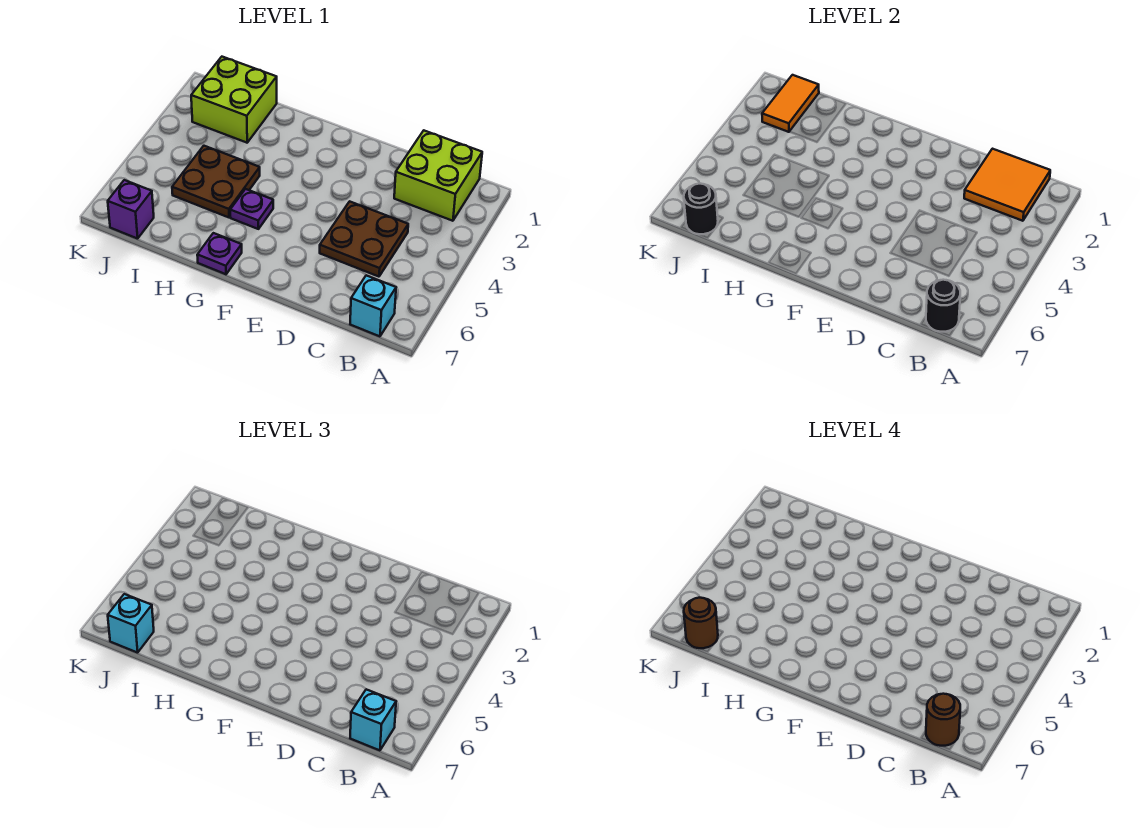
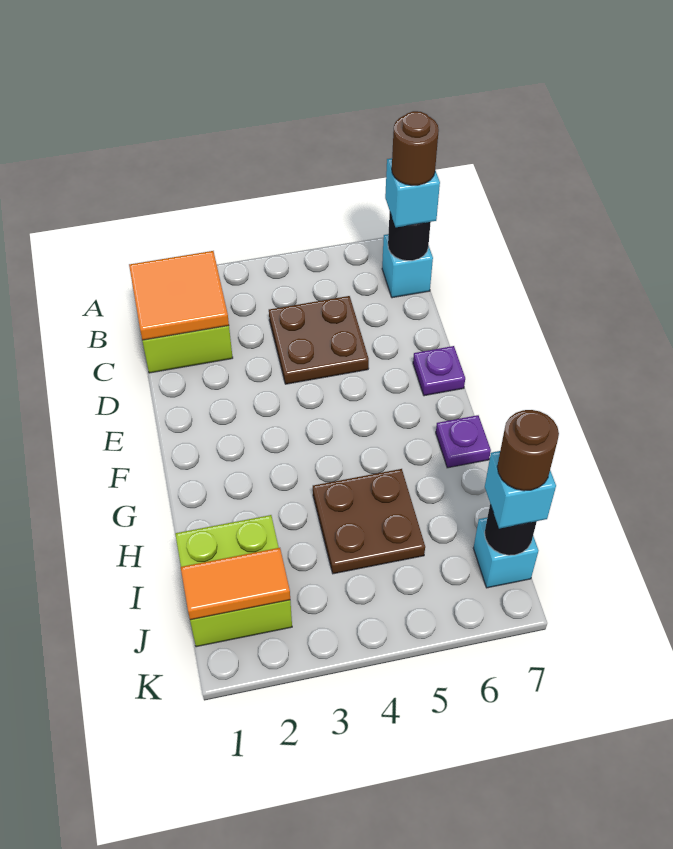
purple 1x1 plate [230,189,273,229] -> purple 1x1 plate moved to [413,346,465,396]
purple 1x1 brick [108,180,154,239] -> cyan 1x1 brick [473,518,538,588]

